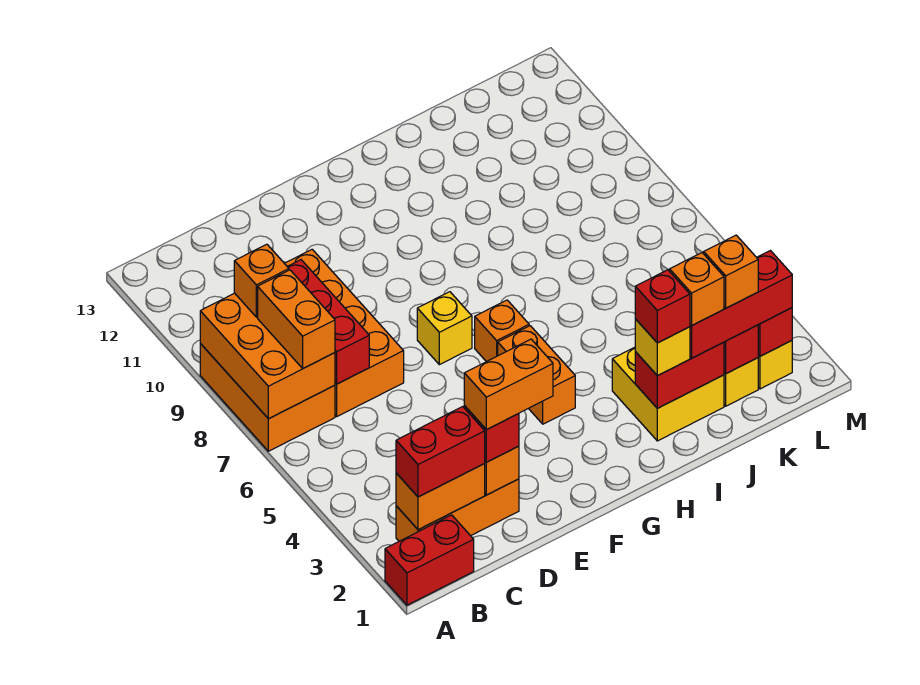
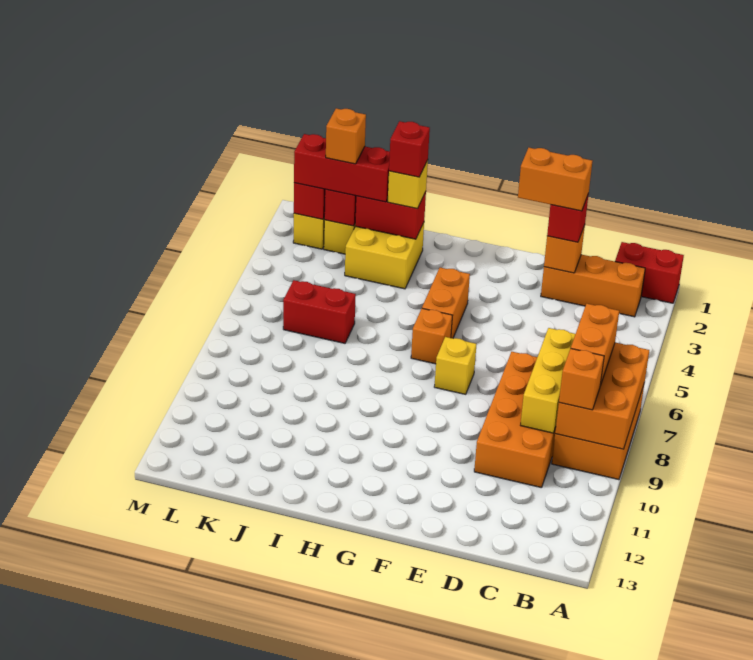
orange 1x2 brick [396,464,485,530] -> none
red 1x2 brick [396,407,485,497] -> red 1x2 brick moved to [283,280,356,343]
red 1x3 brick [287,260,369,384] -> yellow 1x3 brick [521,328,575,433]
orange 1x1 brick [670,253,724,326] -> none

